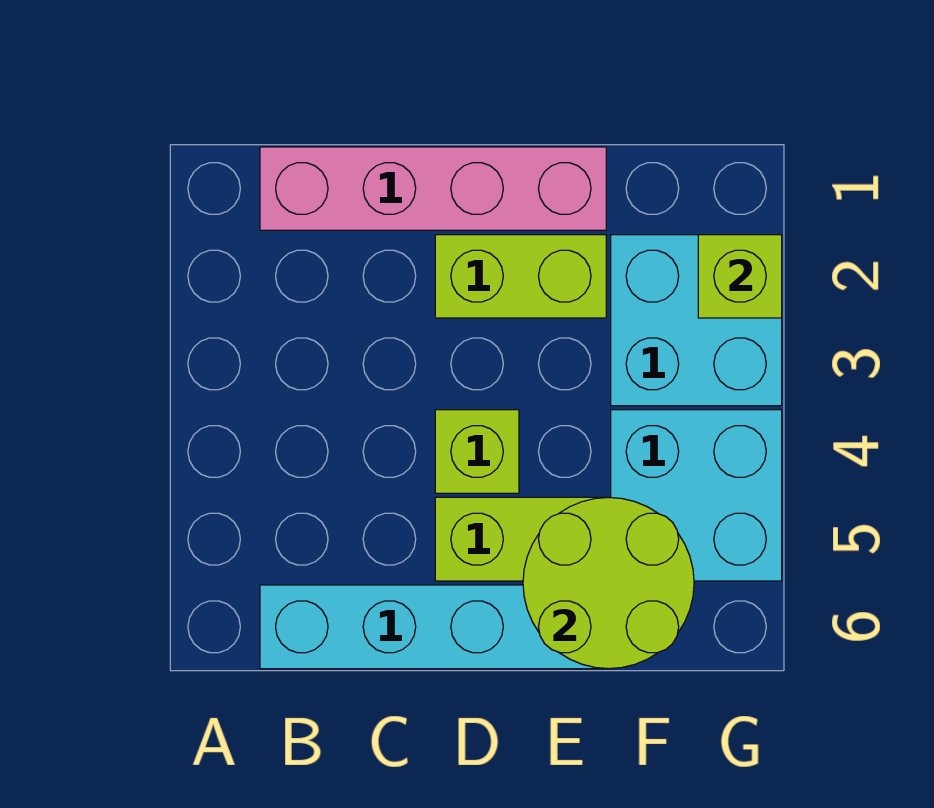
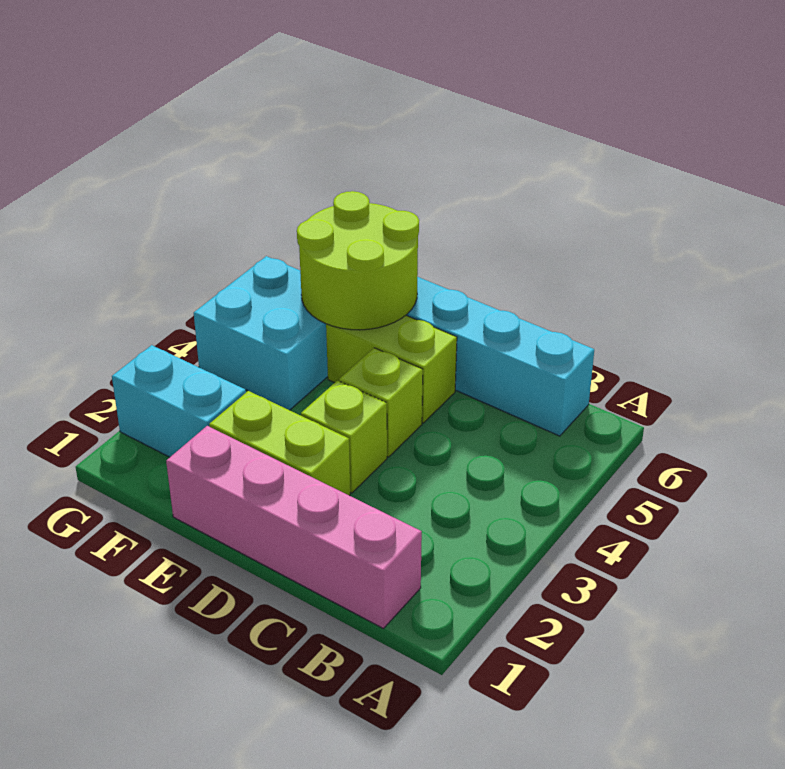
cyan 2x2 brick [611,235,782,406] -> cyan 1x2 brick [112,345,246,457]
lime 1x1 brick [698,235,782,318] -> lime 1x1 brick moved to [301,381,387,493]

